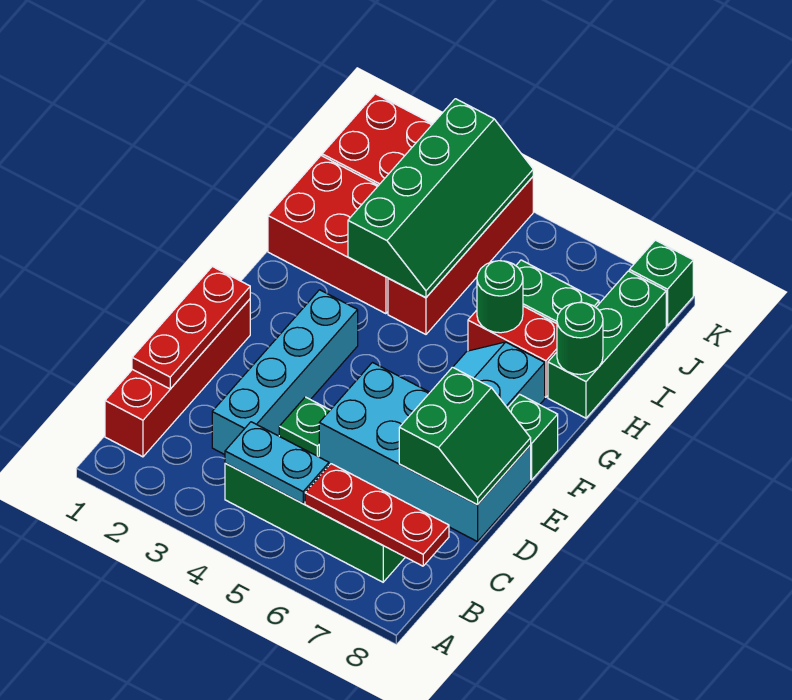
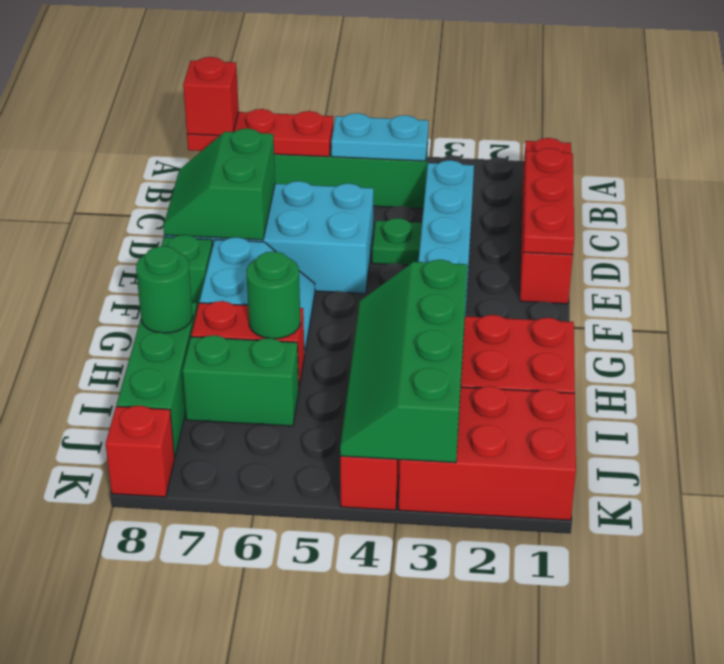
none -> red 1x1 brick [183,57,239,136]
green 1x1 brick [629,240,693,326] -> red 1x1 brick [106,406,175,497]

